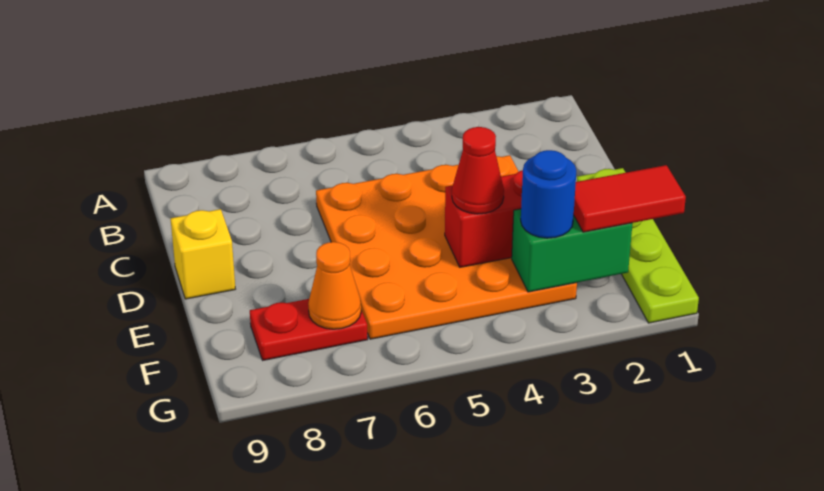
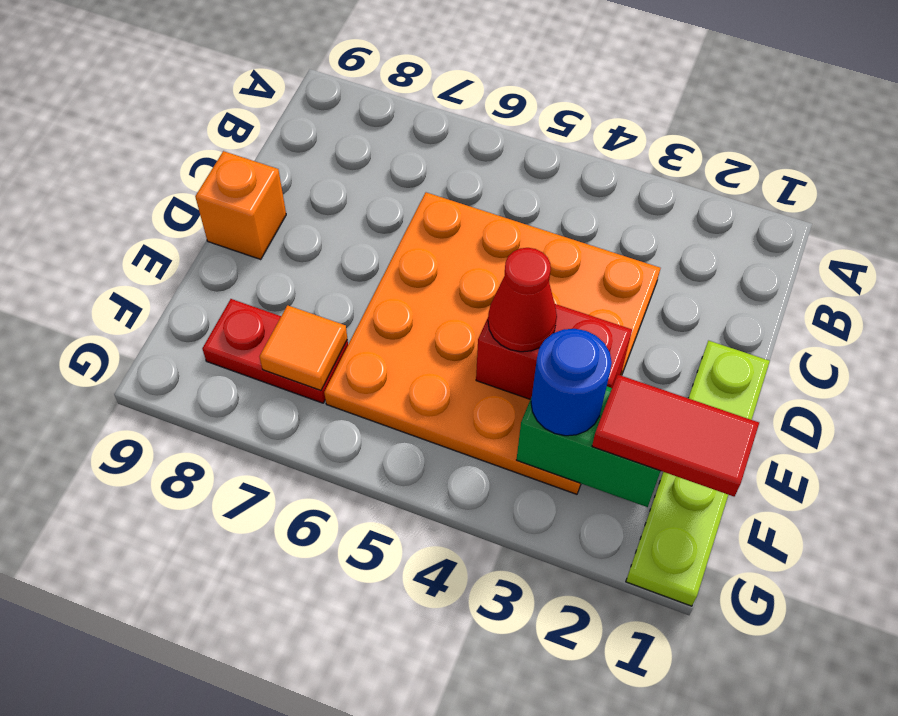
yellow 1x1 brick [171,209,235,299] -> orange 1x1 brick [195,151,286,260]
orange 1x1 cone [308,242,361,329] -> orange 1x1 tile [260,305,347,391]

